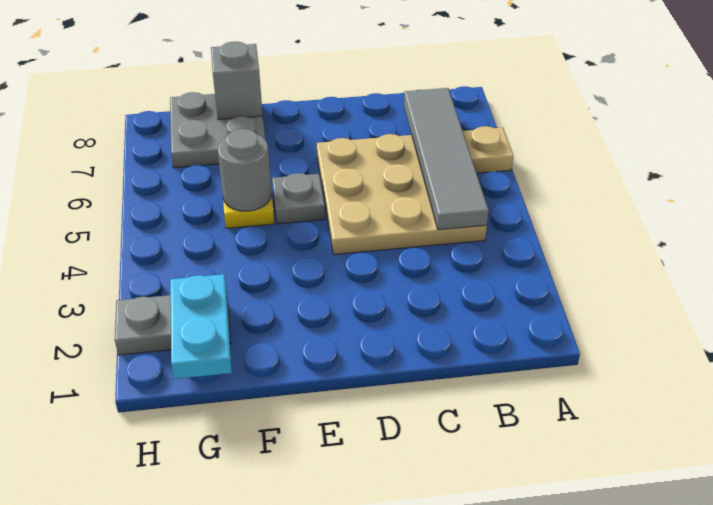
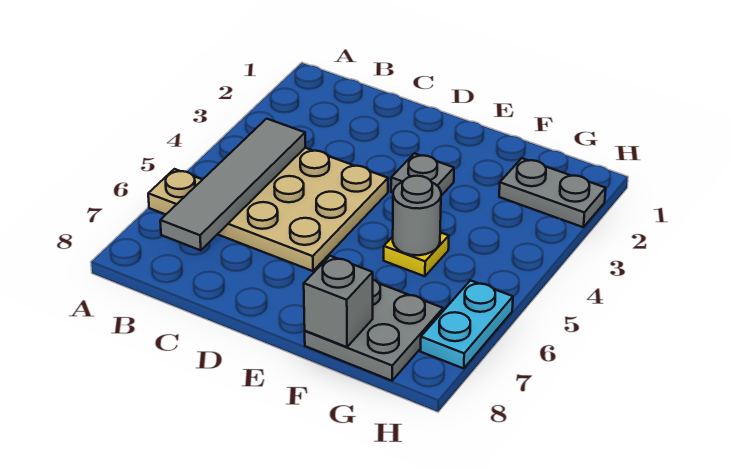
grey 1x1 plate [272,173,325,224] -> grey 1x1 plate moved to [391,153,454,196]
cyan 1x2 plate [170,274,232,379] -> cyan 1x2 plate moved to [421,280,513,368]

